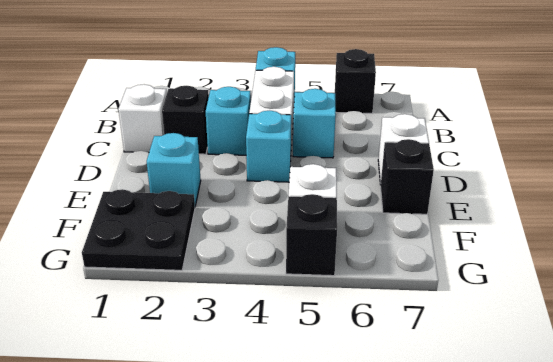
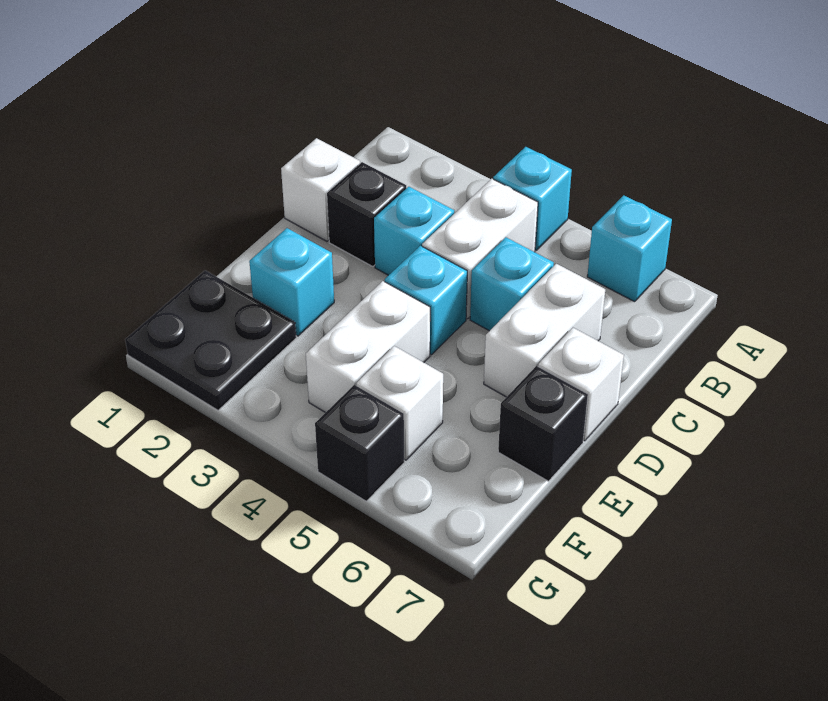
black 1x1 brick [335,49,376,113] -> cyan 1x1 brick [587,195,672,302]
none -> white 1x2 brick [484,264,605,397]
none -> white 1x2 brick [306,281,430,413]

